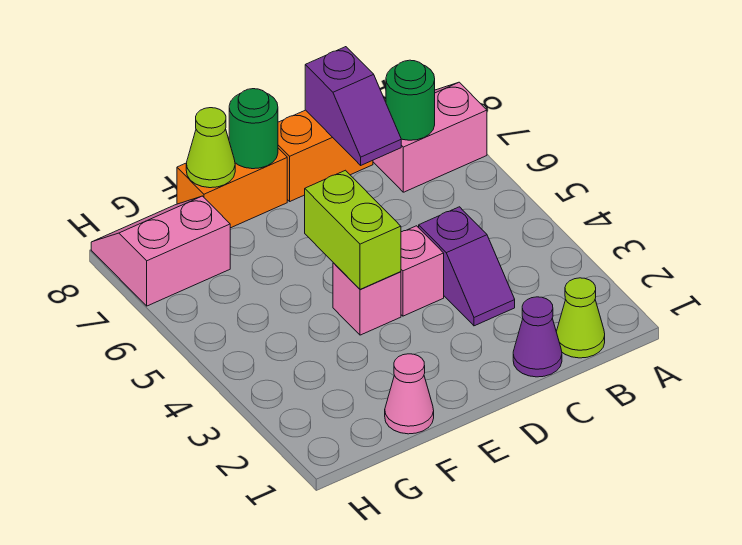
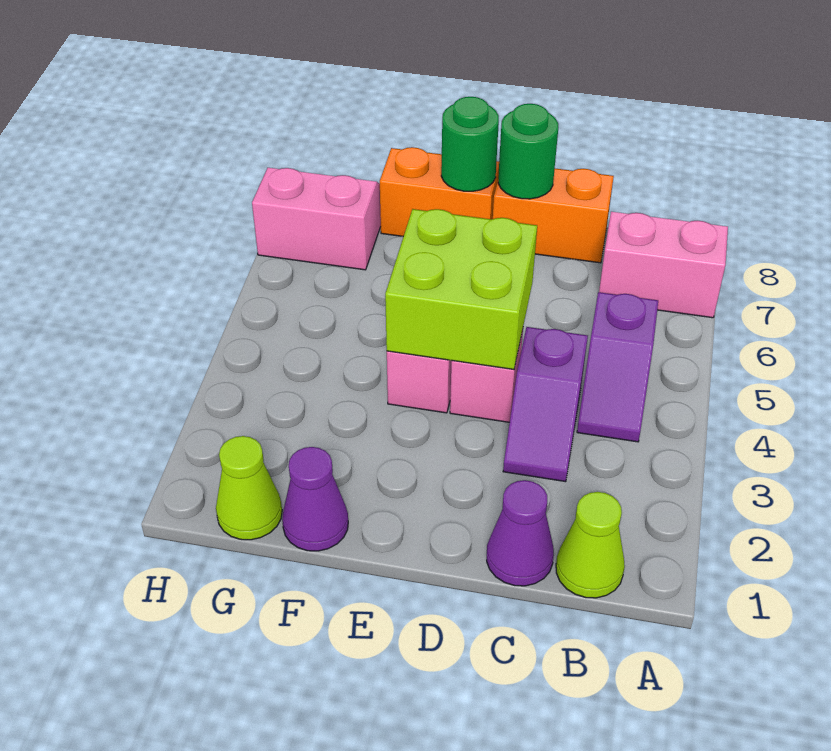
green 1x1 round brick [386,60,435,140] -> green 1x1 round brick moved to [498,104,558,199]
purple 1x2 slope [305,47,401,165] -> purple 1x2 slope moved to [577,292,658,442]
lime 1x2 brick [305,170,401,289] -> lime 2x2 brick [385,209,537,369]
pink 1x1 cone [385,354,434,434] -> purple 1x1 cone [282,447,348,551]
lime 1x1 cone [186,108,235,188] -> lime 1x1 cone moved to [216,436,282,540]

